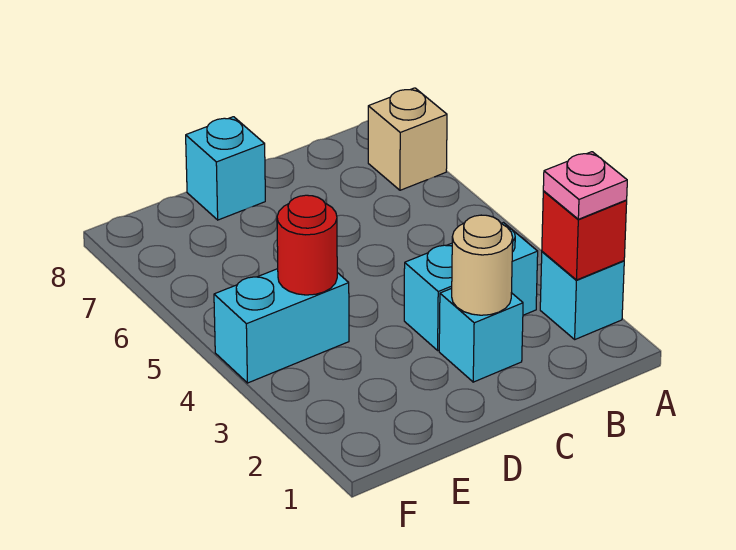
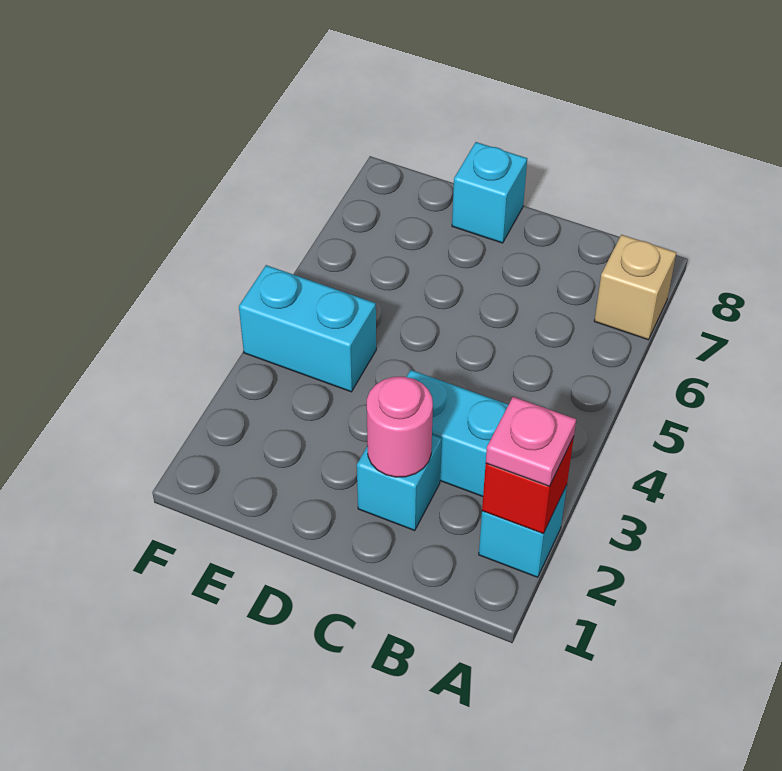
tan 1x1 round brick [452,215,513,315] -> pink 1x1 round brick [367,377,433,477]
red 1x1 round brick [277,195,337,295] -> none

